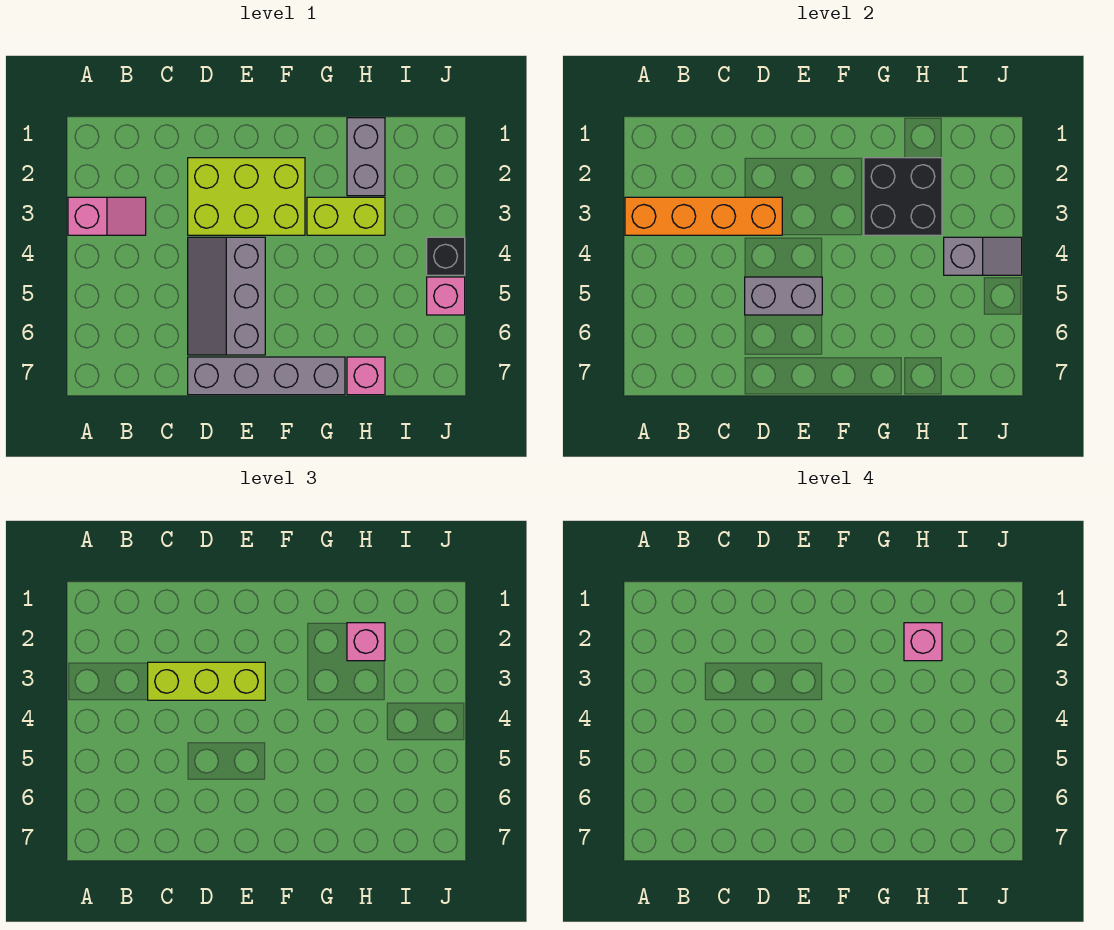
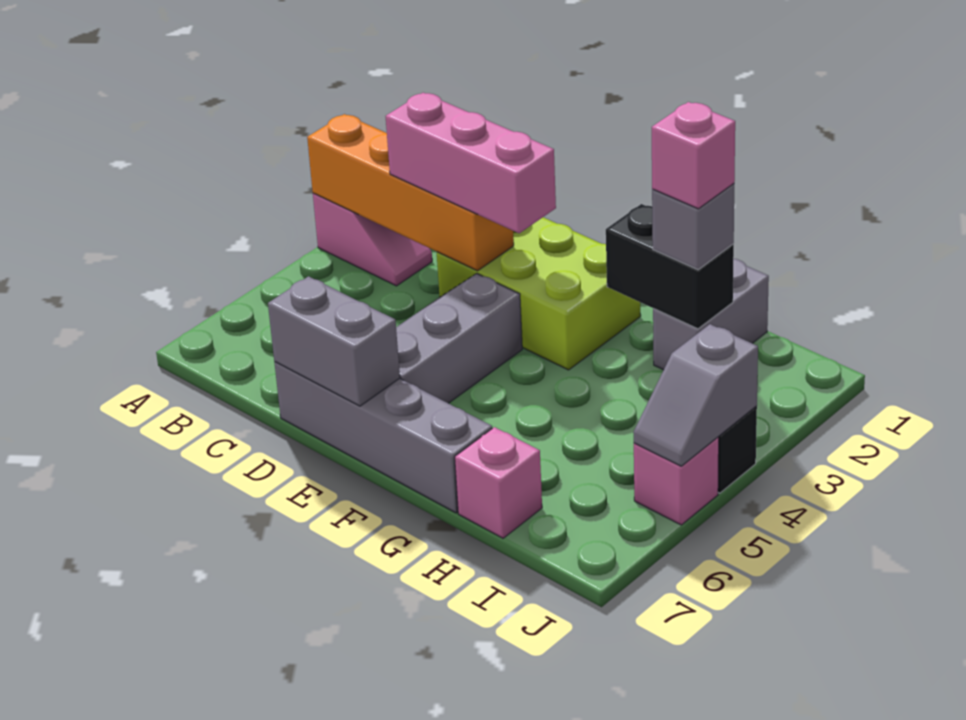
lime 1x3 brick [148,662,265,700] -> pink 1x3 brick [386,93,556,233]
grey 1x2 brick [745,277,822,315] -> grey 1x2 brick moved to [268,276,400,406]
black 2x2 brick [864,158,942,235] -> black 1x2 brick [606,204,734,329]
lime 1x2 brick [307,197,385,235] -> none
pink 1x1 brick [347,623,385,661] -> grey 1x1 brick [652,184,734,270]
grey 1x2 slope [944,237,1022,275] -> grey 1x2 slope turned to [633,324,758,466]

